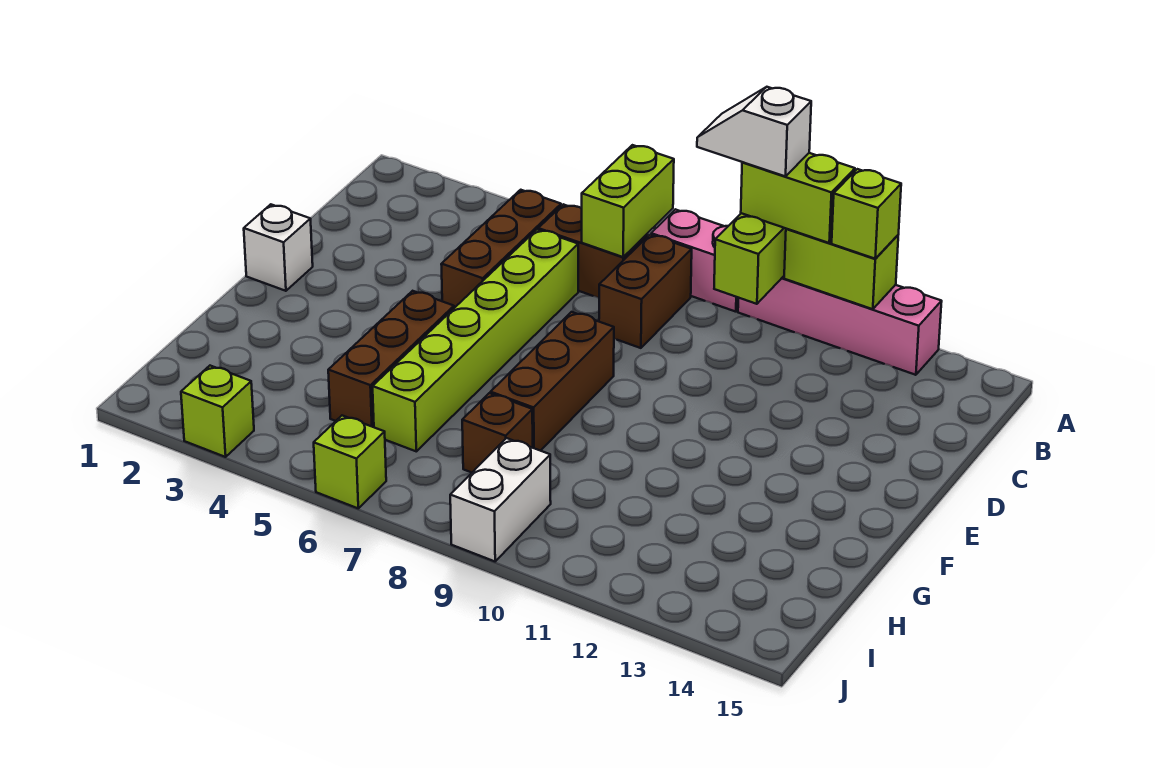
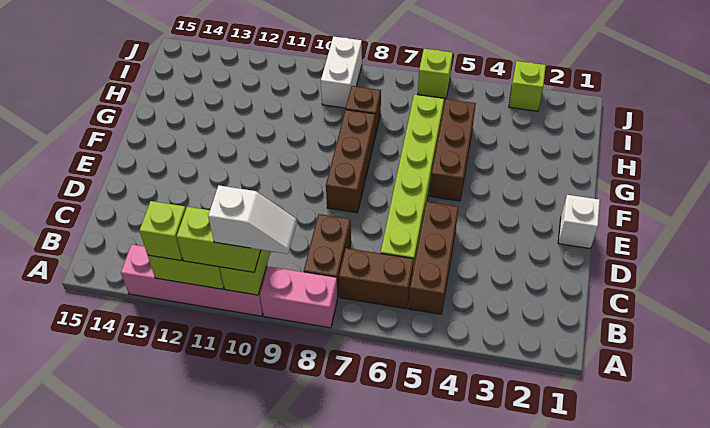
lime 1x2 brick [582,145,674,257] -> none

